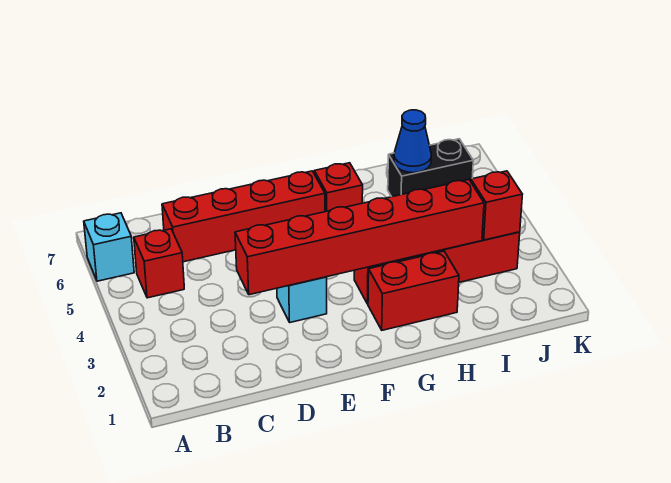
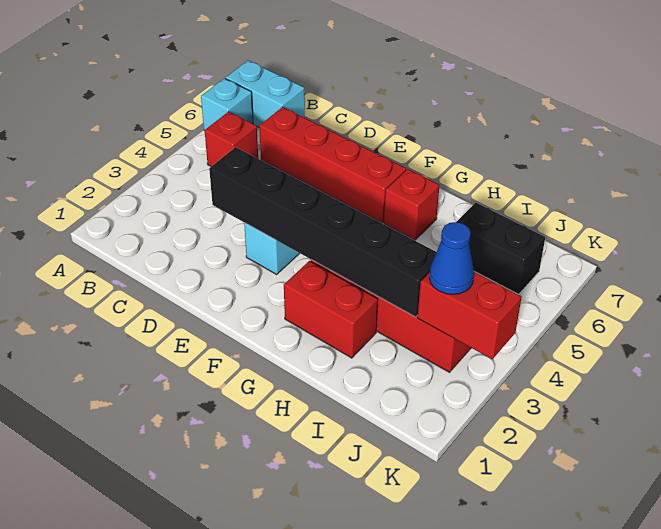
none -> cyan 1x2 brick [225,60,305,127]
red 1x6 brick [235,180,484,295] -> black 1x6 brick [209,147,436,317]
blue 1x1 cone [394,110,431,173] -> blue 1x1 cone moved to [429,222,474,295]
red 1x1 brick [471,171,523,240] -> red 1x2 brick [418,272,522,359]

